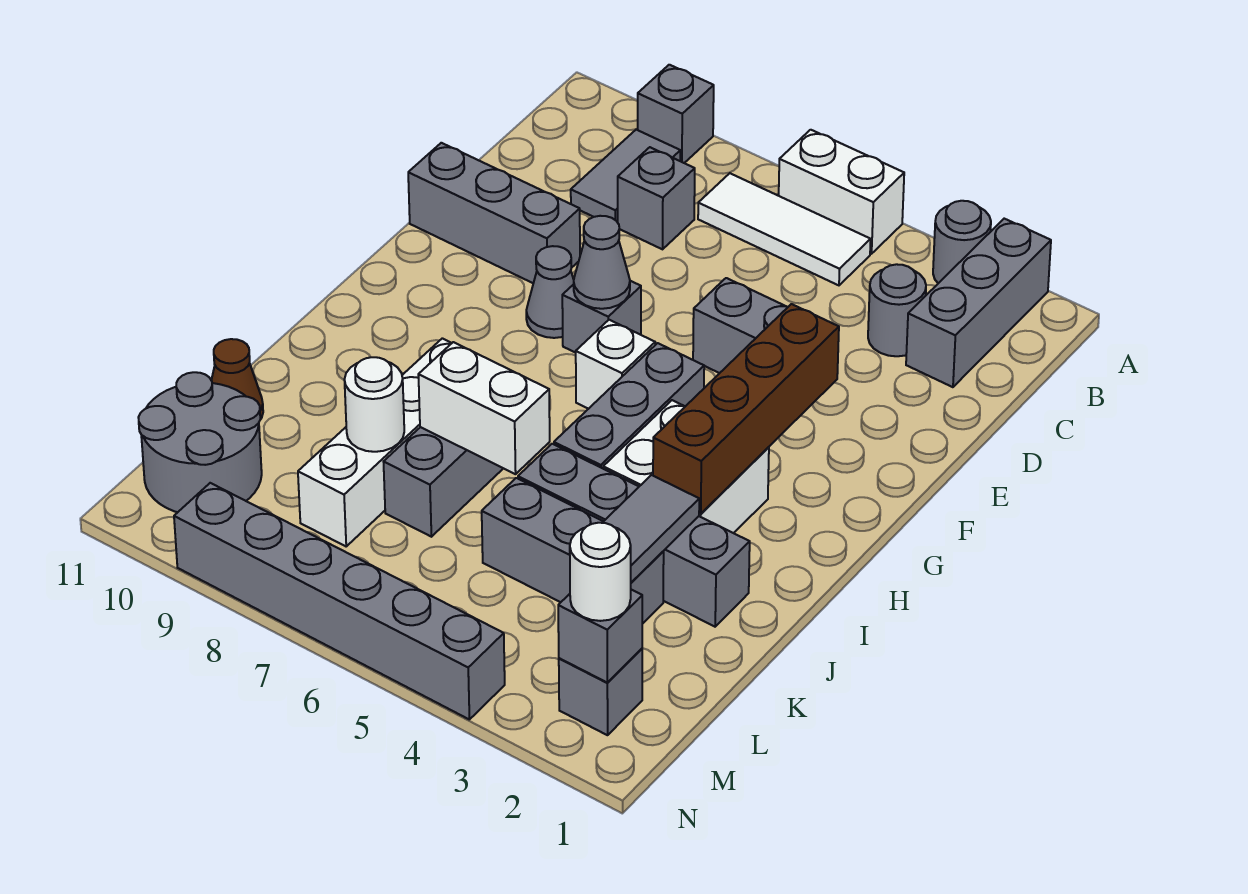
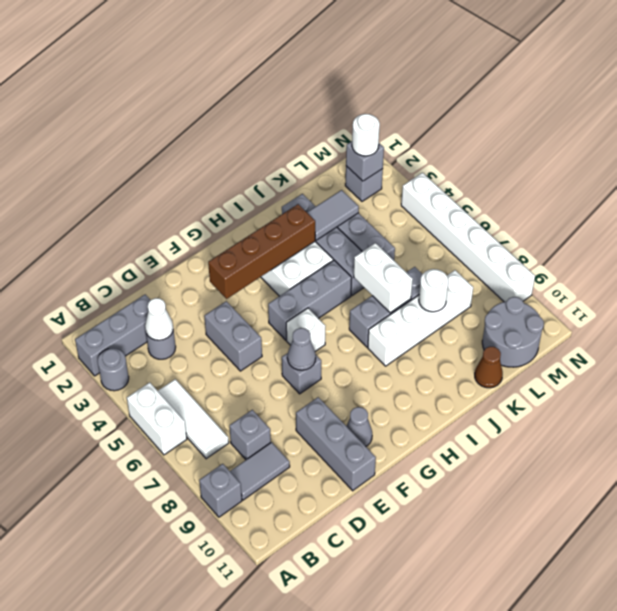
none -> white 1x1 cone [145,298,173,340]
grey 1x1 cone [526,246,574,338] -> grey 1x1 cone moved to [347,407,372,446]
grey 1x6 brick [174,483,505,720] -> white 1x6 brick [401,173,535,302]

